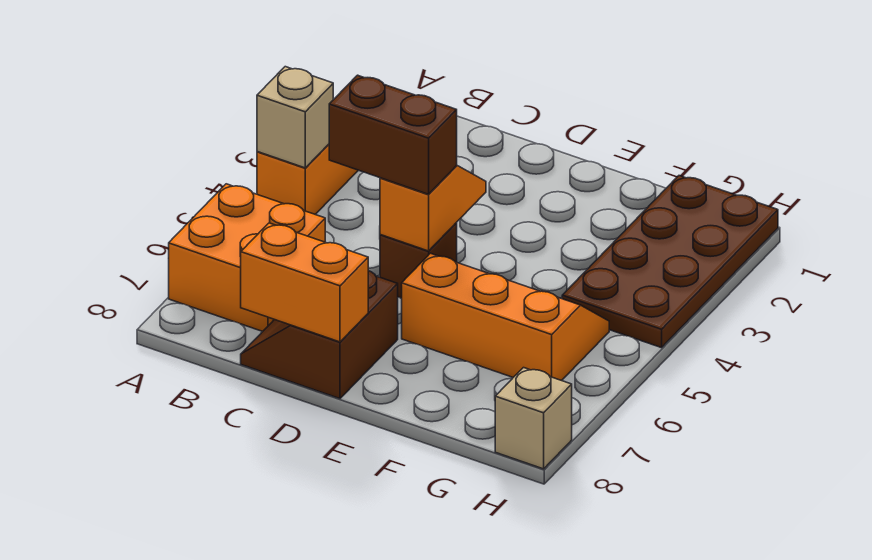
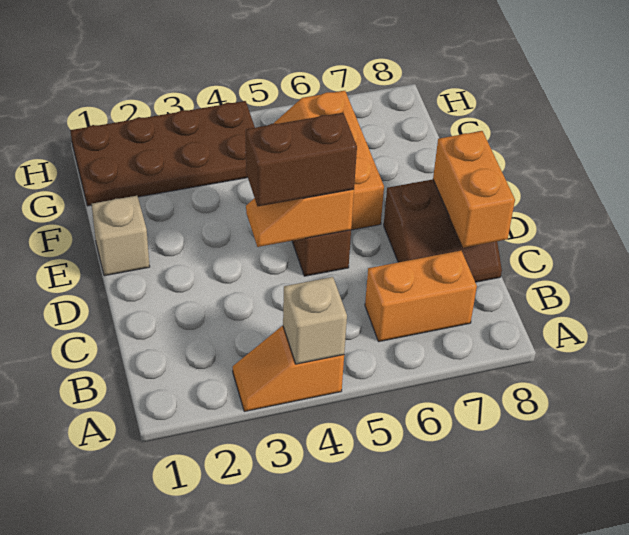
orange 2x2 brick [169,184,325,331] -> orange 1x2 brick [365,251,477,342]
brown 1x2 brick [329,75,457,194] -> brown 1x2 brick turned to [246,113,357,206]
tan 1x1 brick [495,368,572,469] -> tan 1x1 brick moved to [92,196,150,276]

